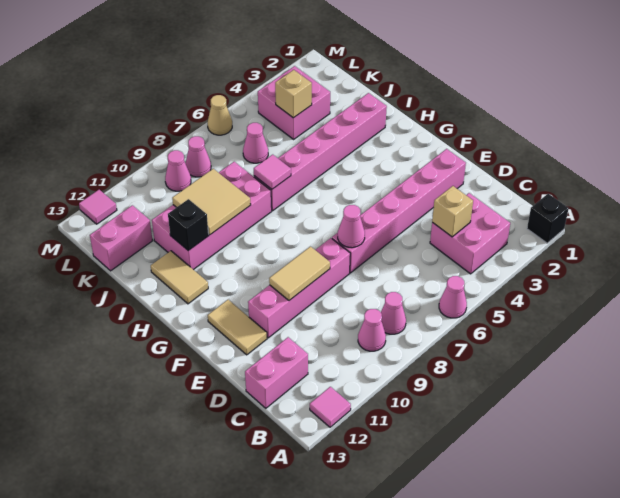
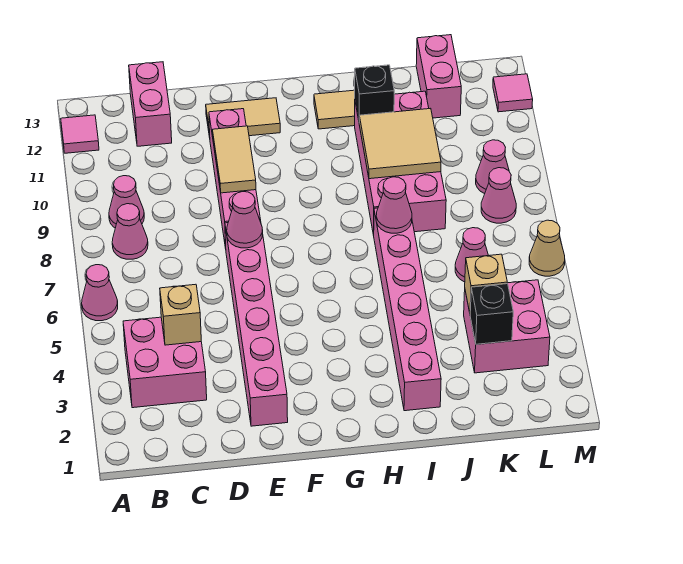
black 1x1 brick [527,194,569,243] -> black 1x1 brick moved to [470,284,513,344]
pink 1x1 tile [254,155,291,189] -> pink 1x1 cone [376,177,412,233]

